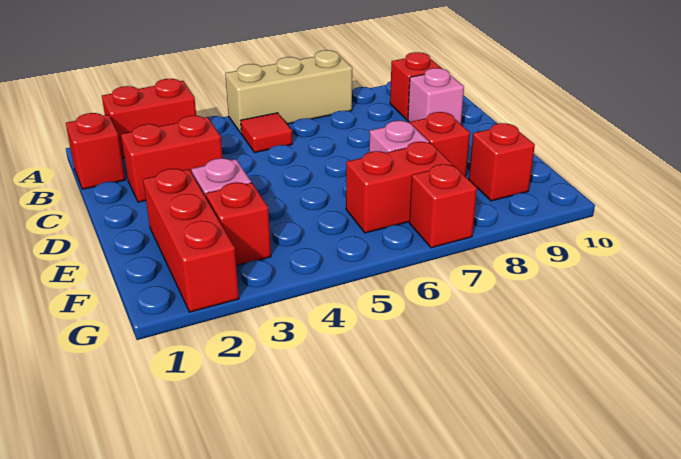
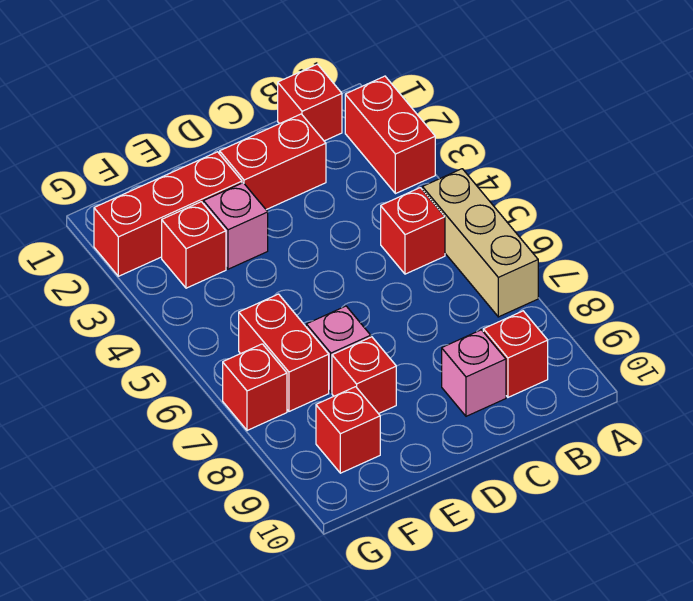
red 1x1 tile [241,113,292,153] -> red 1x1 brick [381,188,445,274]
red 1x2 brick [121,115,223,202] -> red 1x2 brick turned to [220,114,326,210]

